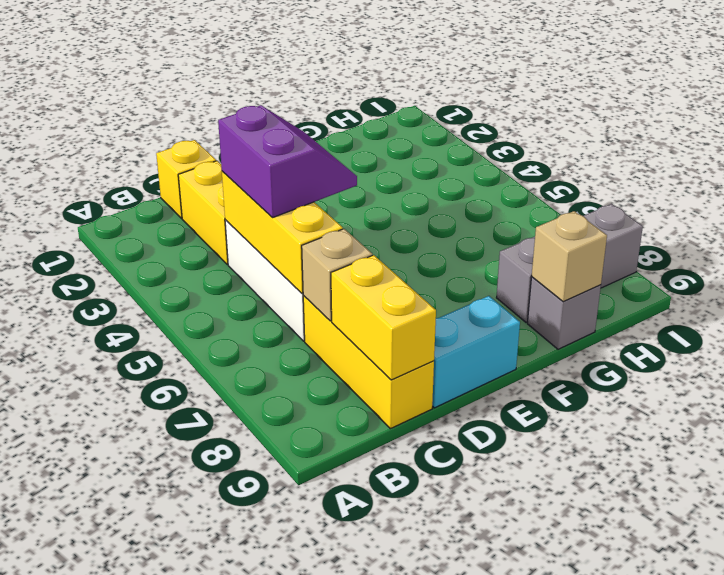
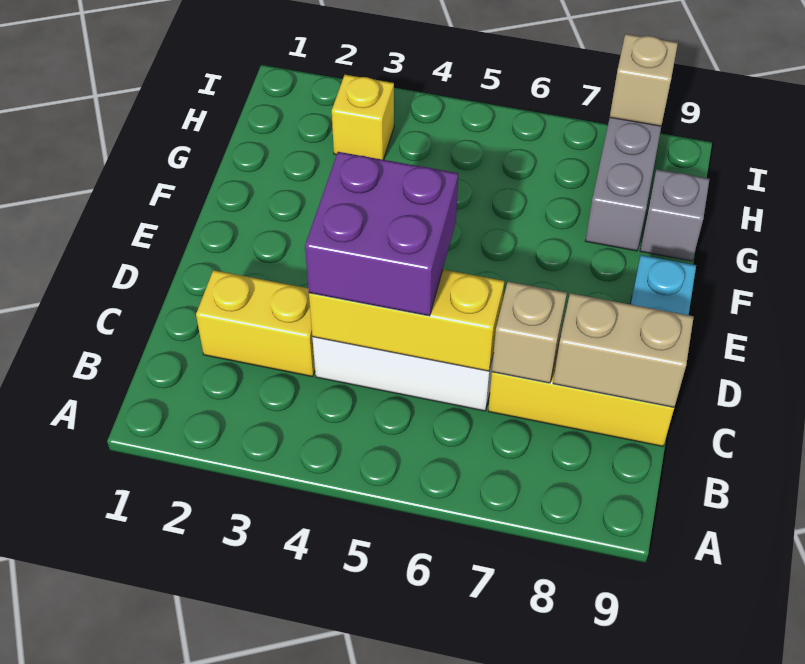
yellow 1x1 brick [156,140,216,218] -> yellow 1x1 brick moved to [332,75,394,160]
purple 2x2 slope [218,105,357,217] -> purple 2x2 brick [305,152,458,316]
yellow 1x2 brick [331,255,436,380] -> tan 1x2 brick [553,293,694,407]
tan 1x1 brick [532,211,607,302] -> tan 1x1 brick moved to [610,34,678,126]

